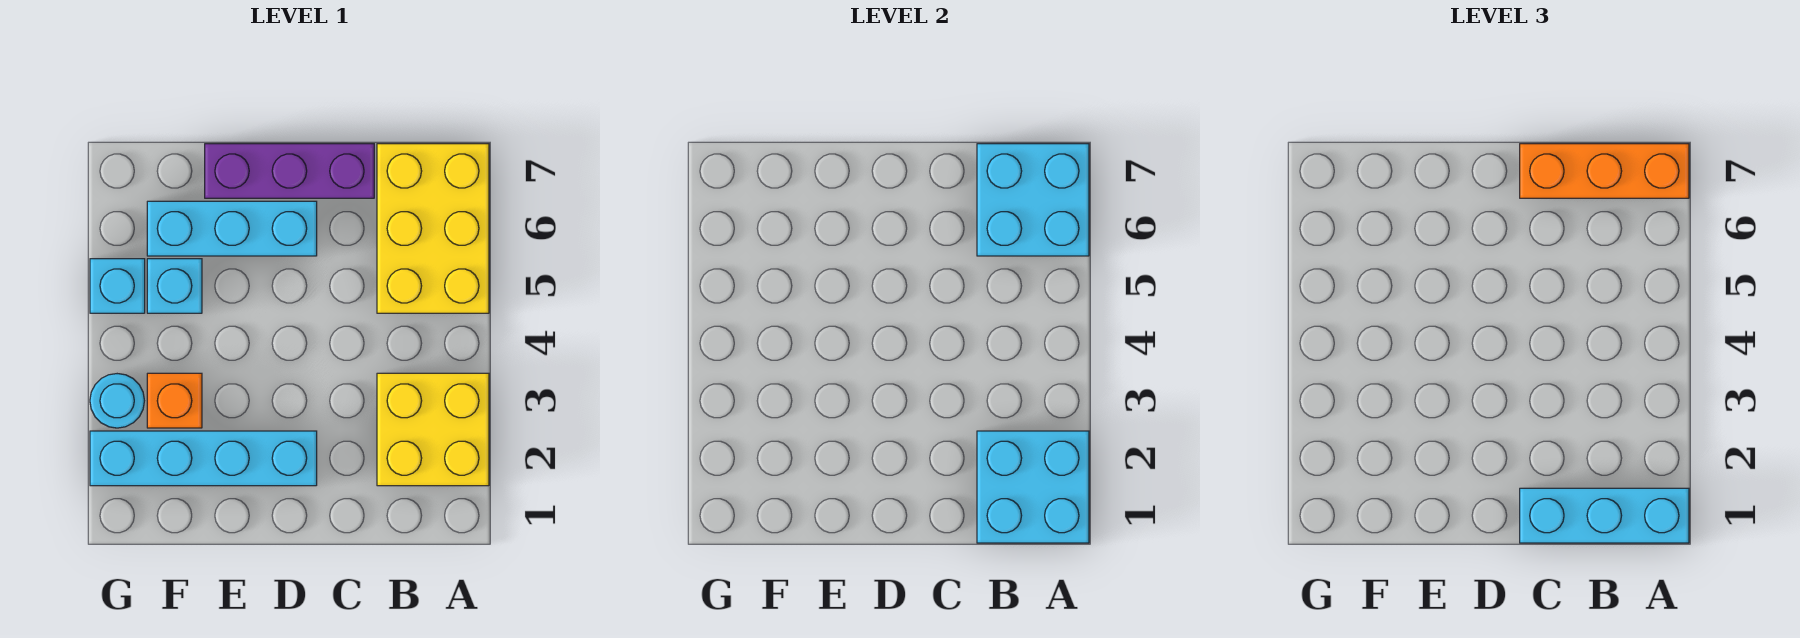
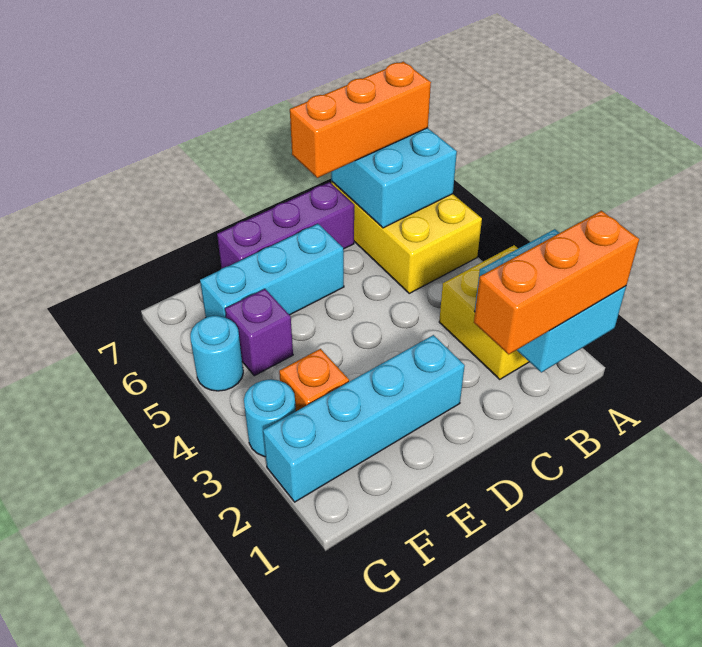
cyan 1x3 brick [1520,488,1689,543] -> orange 1x3 brick [474,211,639,354]
cyan 1x1 brick [147,259,202,313] -> purple 1x1 brick [225,289,293,376]
cyan 1x1 brick [90,259,145,313] -> cyan 1x1 round brick [190,316,243,391]

